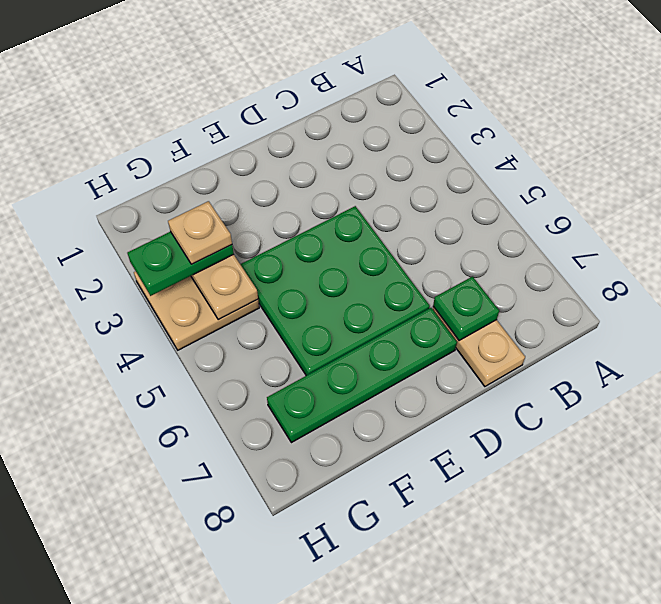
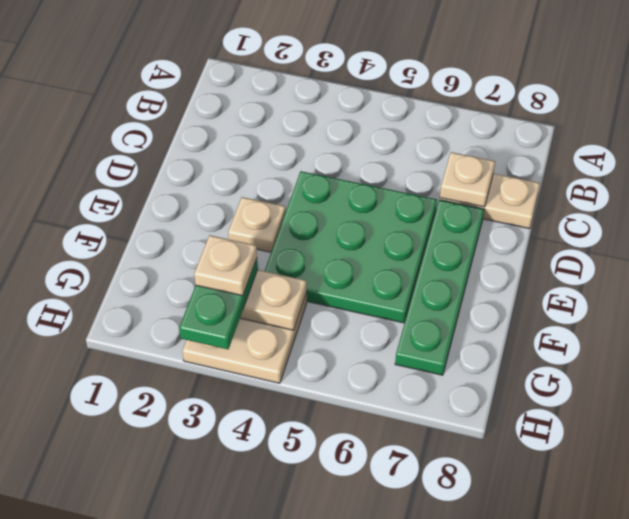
green 1x1 plate [433,277,499,341] -> tan 1x1 plate [440,152,495,207]
none -> tan 1x1 plate [228,197,286,252]

